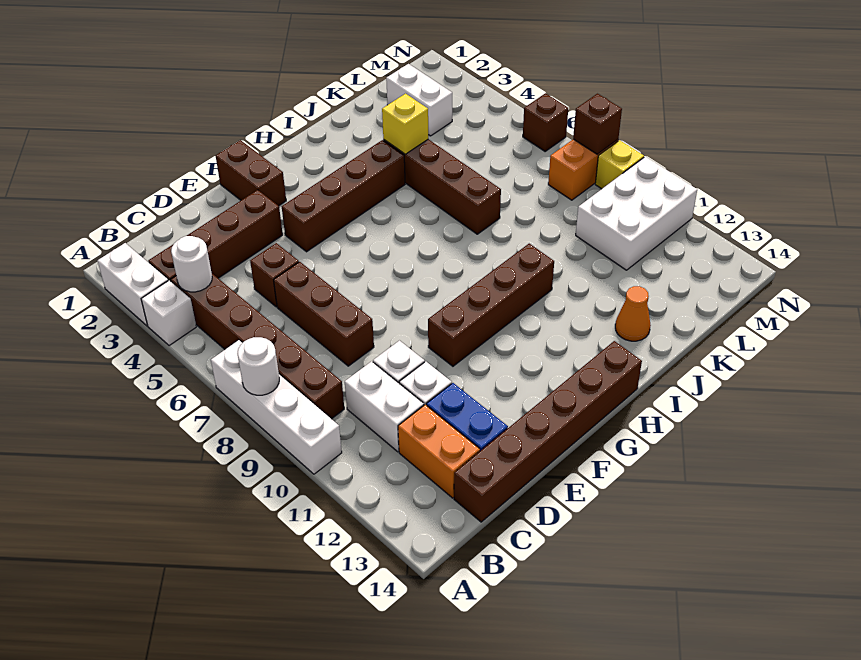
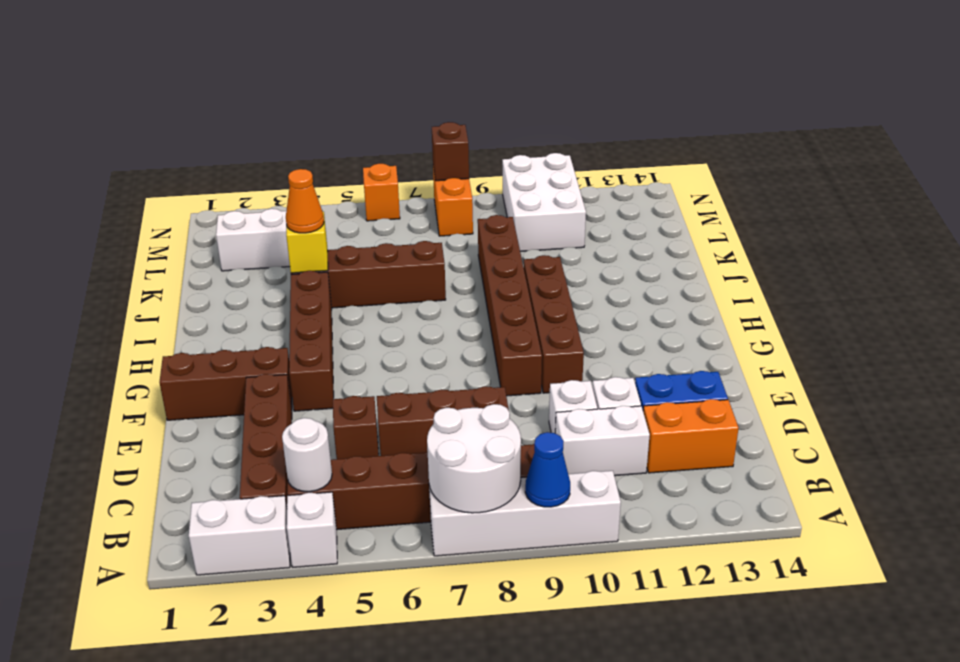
white 1x1 round brick [237,337,279,395] -> white 2x2 round brick [427,404,521,513]
none -> blue 1x1 cone [525,432,570,507]
brown 1x6 brick [454,341,642,522] -> brown 1x6 brick moved to [478,215,542,396]
brown 1x2 brick [216,140,286,206] -> brown 1x3 brick [160,347,292,420]
orange 1x1 cone [615,286,651,341] -> orange 1x1 cone moved to [286,169,324,233]
brown 1x1 brick [523,93,568,151] -> orange 1x1 brick [363,164,400,221]
yellow 1x1 brick [595,140,644,189] -> none

